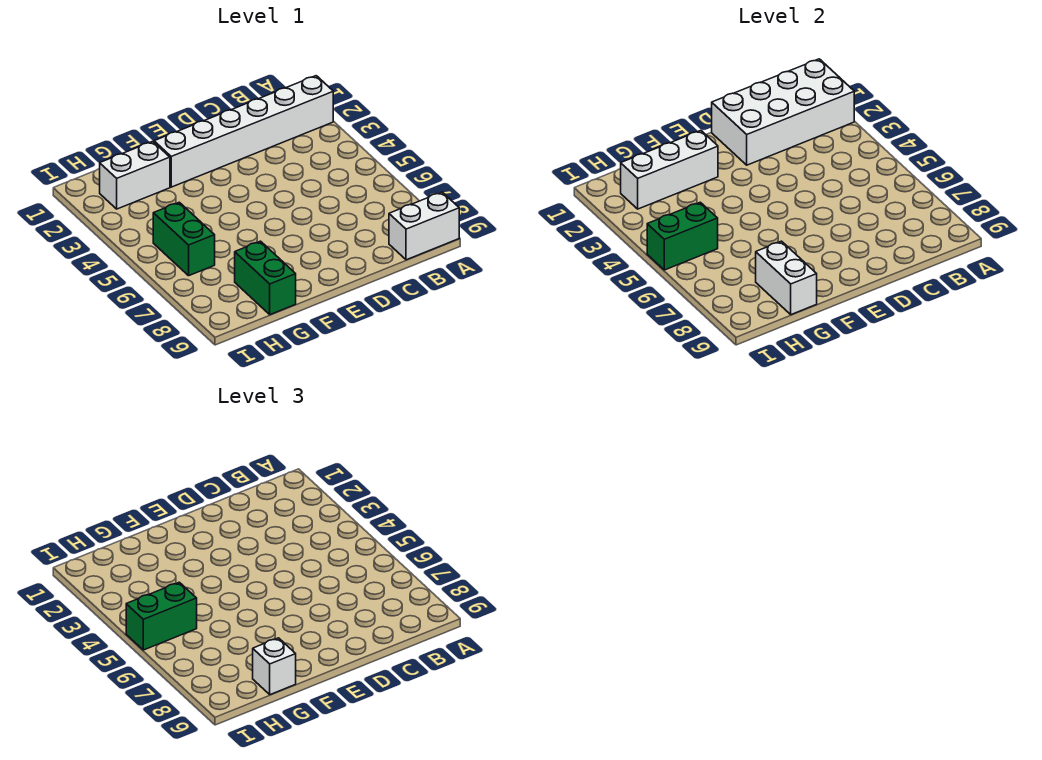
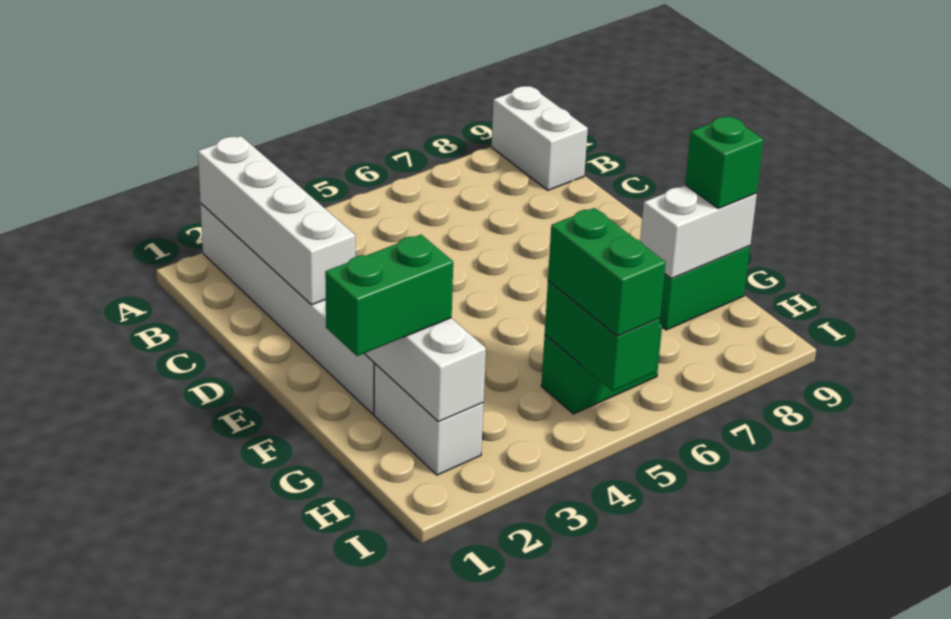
white 2x4 brick [712,59,854,165] -> white 1x4 brick [198,136,355,305]
none -> green 1x2 brick [325,235,453,356]
white 1x1 brick [253,638,296,695] -> green 1x1 brick [685,116,764,208]

